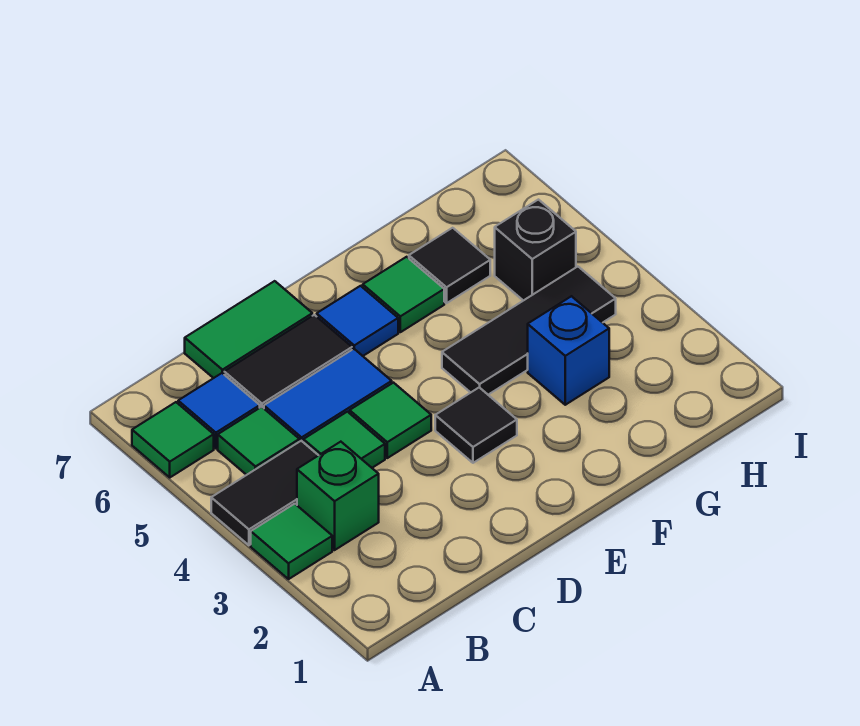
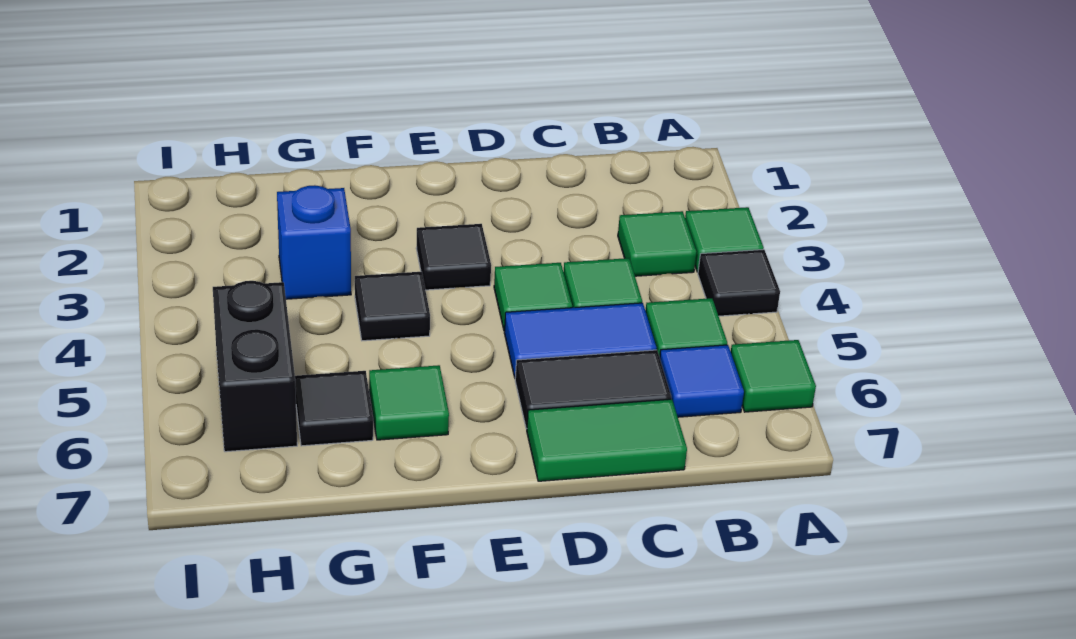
black 1x2 tile [211,441,318,545] -> black 1x1 tile [698,249,780,316]
green 1x1 brick [297,442,379,550] -> green 1x1 tile [618,211,696,276]
blue 1x1 tile [317,286,398,356] -> none
black 1x3 tile [442,267,616,395] -> black 1x1 tile [355,272,430,341]
black 1x1 brick [495,200,576,301] -> black 1x2 brick [213,281,297,452]

